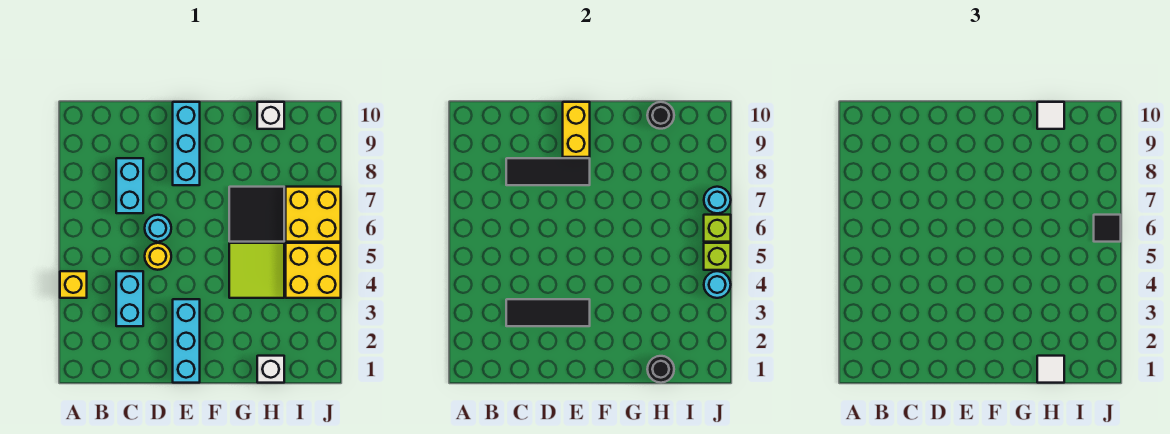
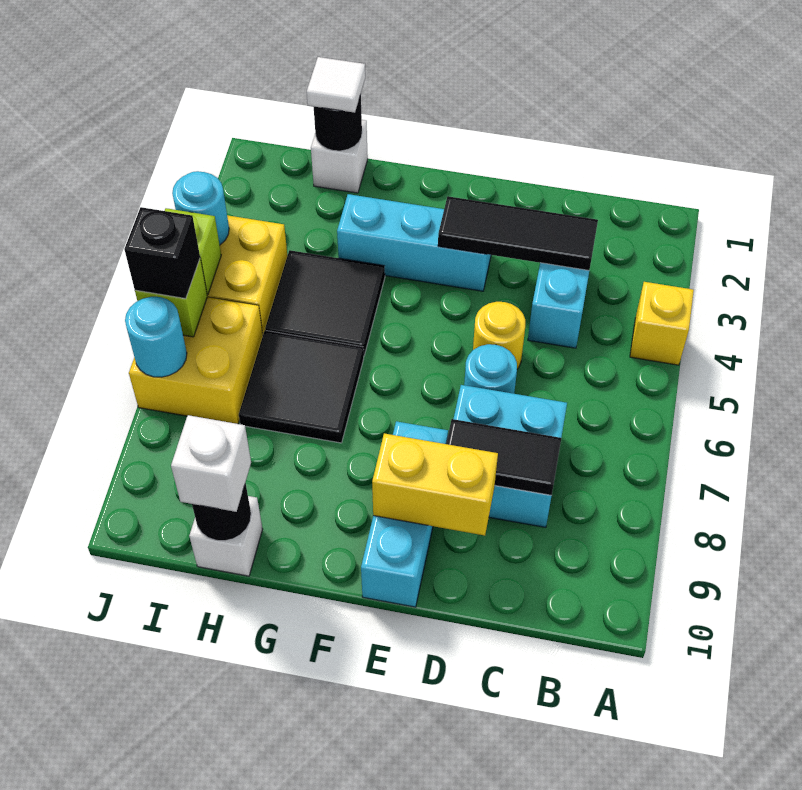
cyan 1x2 brick [116,158,143,213] -> cyan 2x2 brick [454,385,567,527]
black 1x3 tile [506,158,590,185] -> black 1x2 tile [446,419,561,495]
cyan 1x3 brick [173,299,200,383] -> cyan 1x3 brick turned to [337,194,491,291]
yellow 1x2 brick [563,102,590,157] -> yellow 1x2 brick turned to [372,433,498,536]
lime 2x2 tile [229,243,284,298] -> black 2x2 tile [265,250,385,355]
white 1x1 tile [1037,102,1064,129] -> white 1x1 brick [171,415,251,512]
black 1x1 tile [1094,215,1121,242] -> black 1x1 brick [124,207,200,299]

